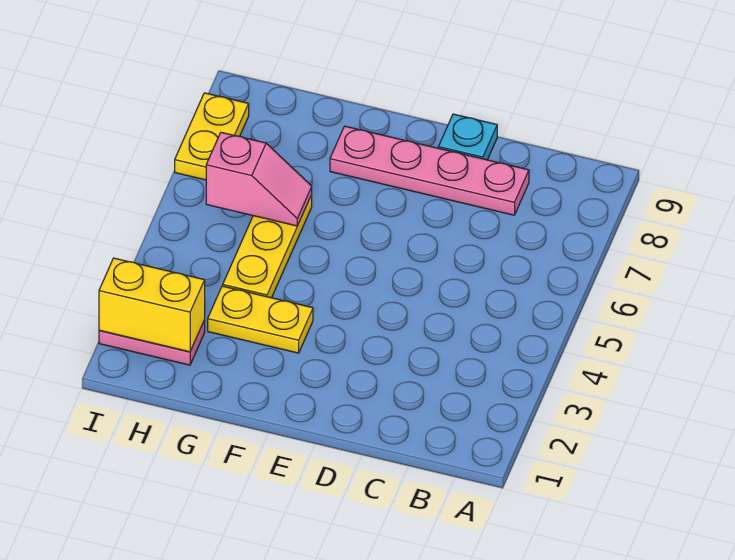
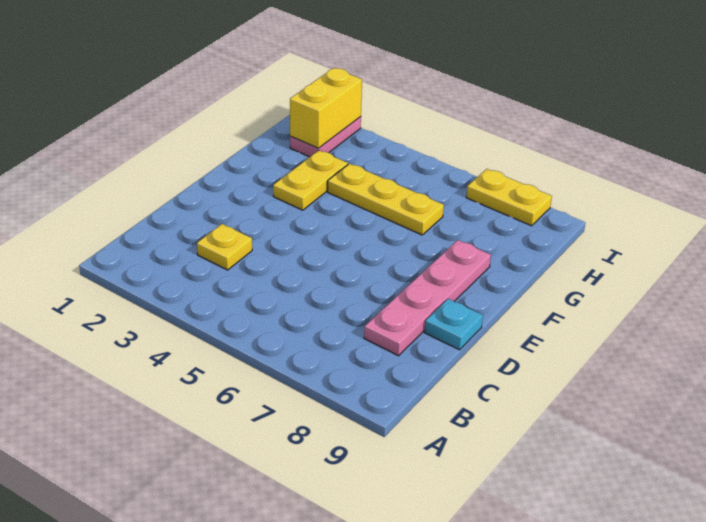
none -> yellow 1x1 plate [197,224,252,270]
pink 1x2 slope [206,132,312,226] -> none

